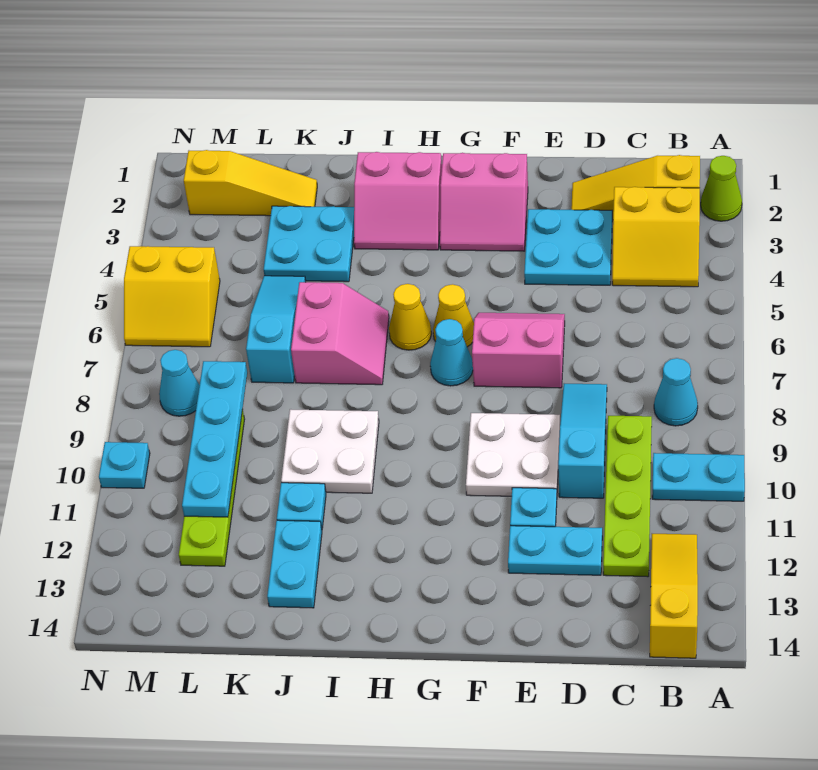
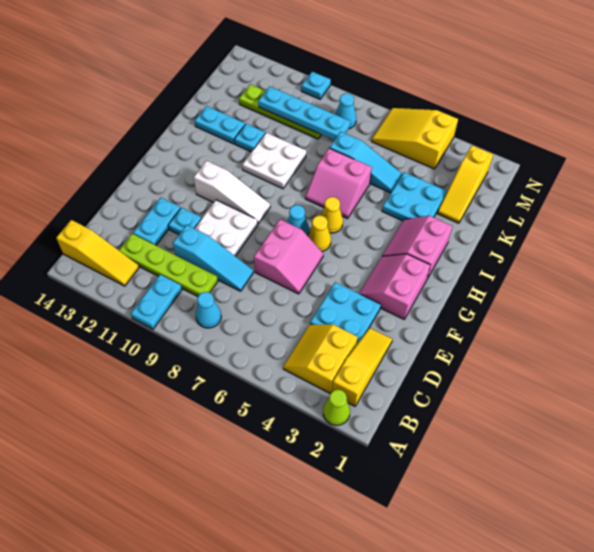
none -> white 1x3 slope [194,161,270,224]
yellow 2x2 slope [124,246,220,347] -> yellow 2x3 slope [372,108,458,169]

